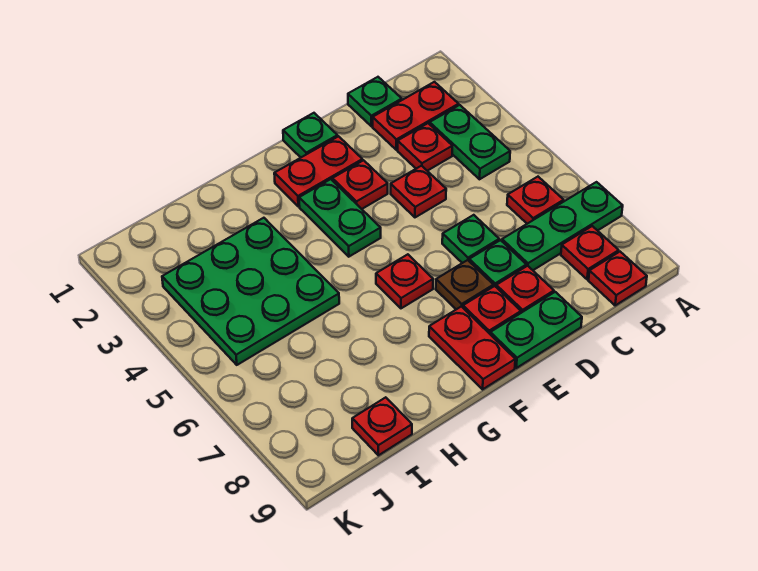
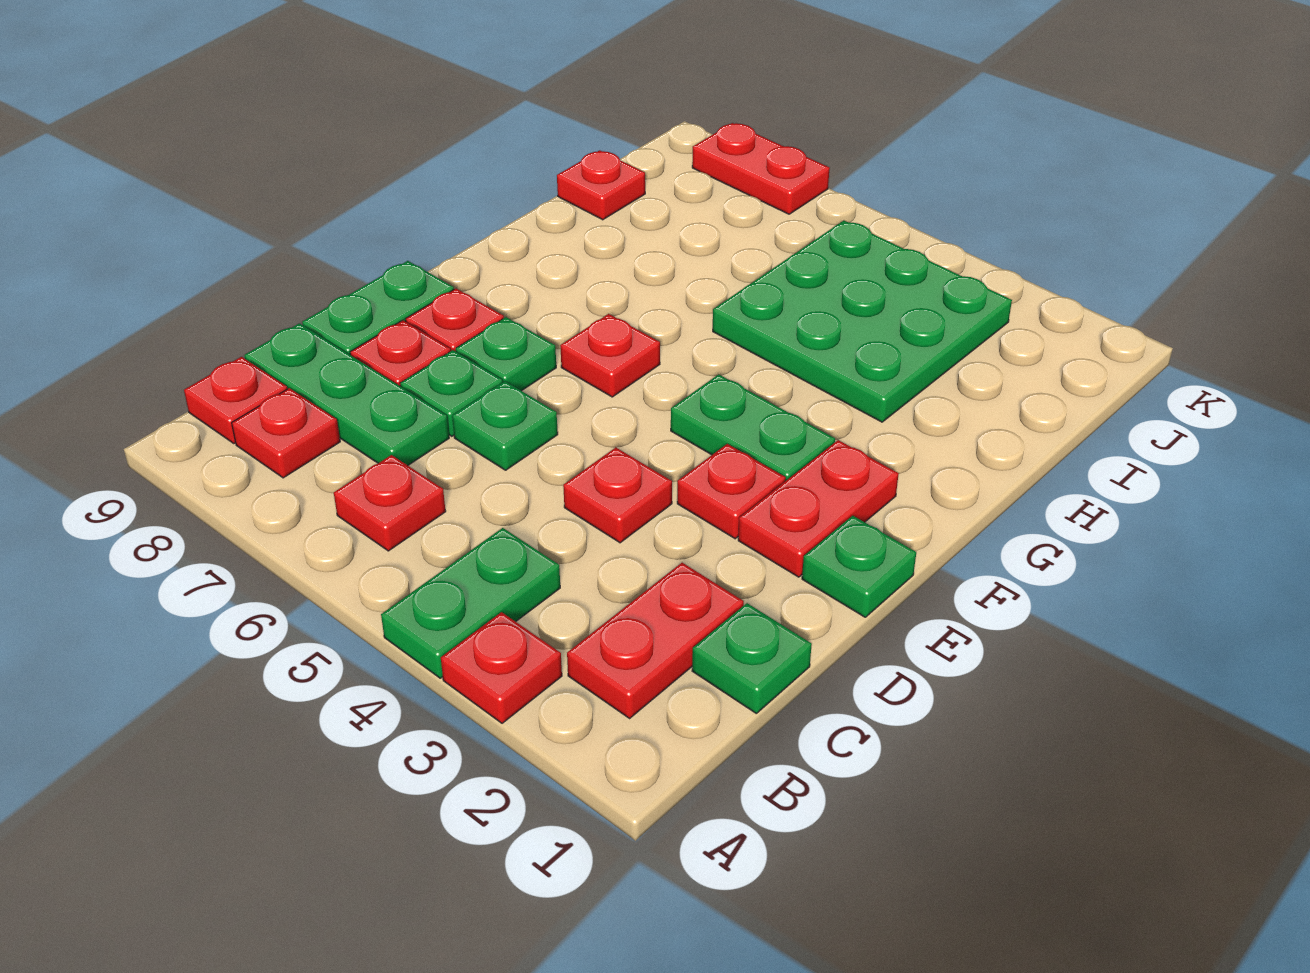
green 1x3 plate [502,182,623,270] -> green 1x3 plate turned to [244,323,449,465]
green 1x2 plate [430,105,510,179] -> green 1x2 plate turned to [381,528,560,678]
red 1x1 plate [398,123,452,171] -> red 1x1 plate moved to [441,612,562,723]
brown 1x1 plate [436,260,493,309] -> green 1x1 plate [456,317,556,391]
red 1x2 plate [429,306,515,389] -> red 1x2 plate moved to [692,123,830,214]

